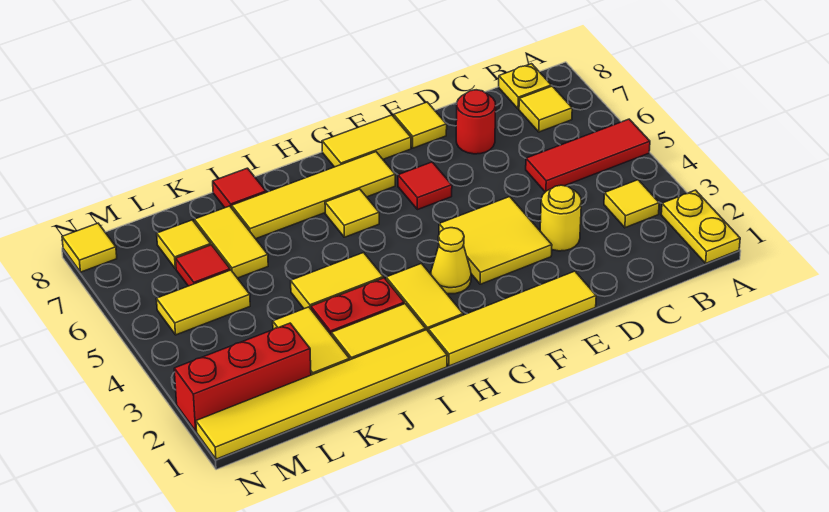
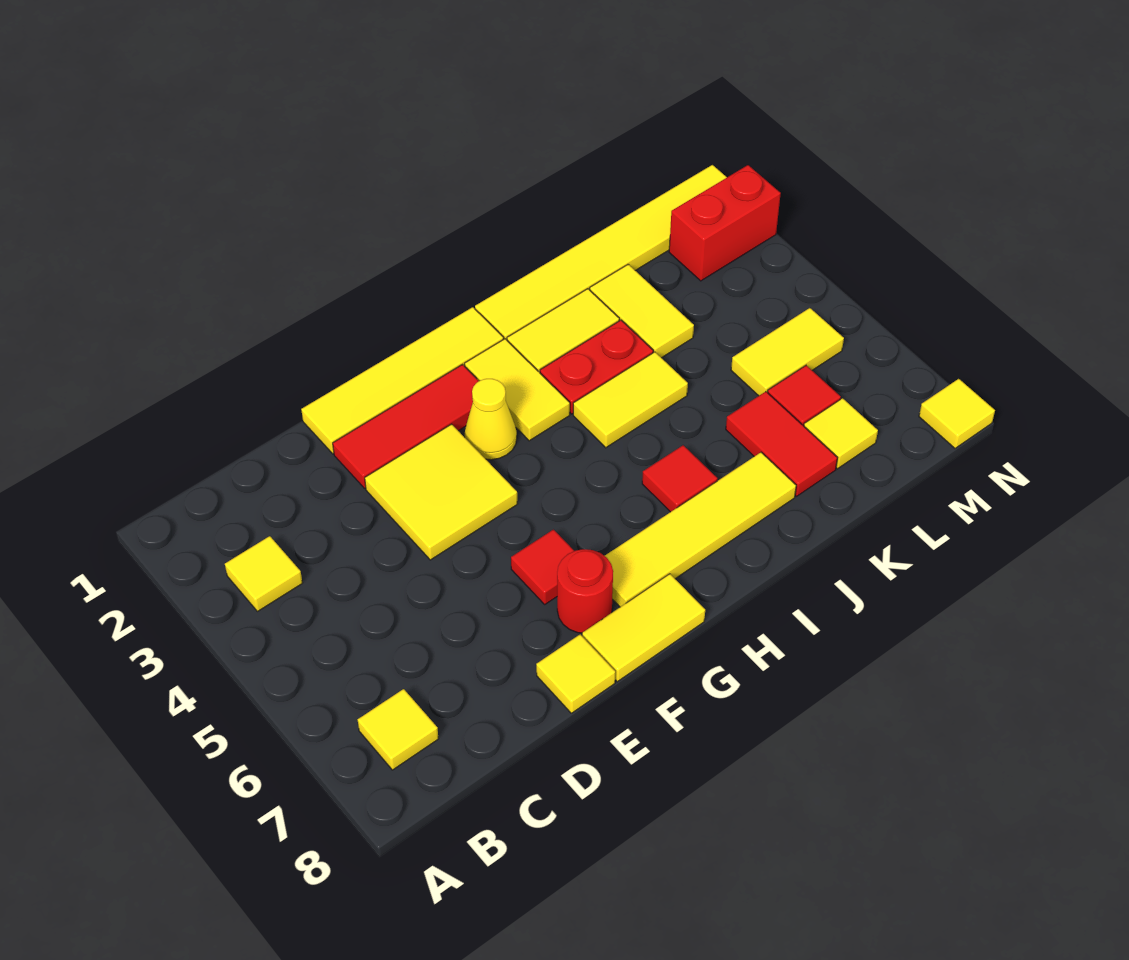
yellow 1x2 plate [661,190,740,263] -> none
red 1x3 tile [526,119,650,192] -> red 1x3 tile moved to [333,365,479,488]
yellow 1x1 plate [499,64,551,109] -> none
yellow 1x1 round brick [540,185,581,251] -> none
red 1x1 round brick [456,90,496,154] -> red 1x1 round brick moved to [557,549,613,633]
yellow 1x1 tile [325,189,379,237] -> none
red 1x1 tile [213,168,266,208] -> red 1x1 tile moved to [642,445,717,512]
yellow 1x2 tile [194,206,268,278] -> red 1x2 tile [726,392,837,496]
red 1x3 brick [174,323,311,431] -> red 1x2 brick [669,165,781,281]

